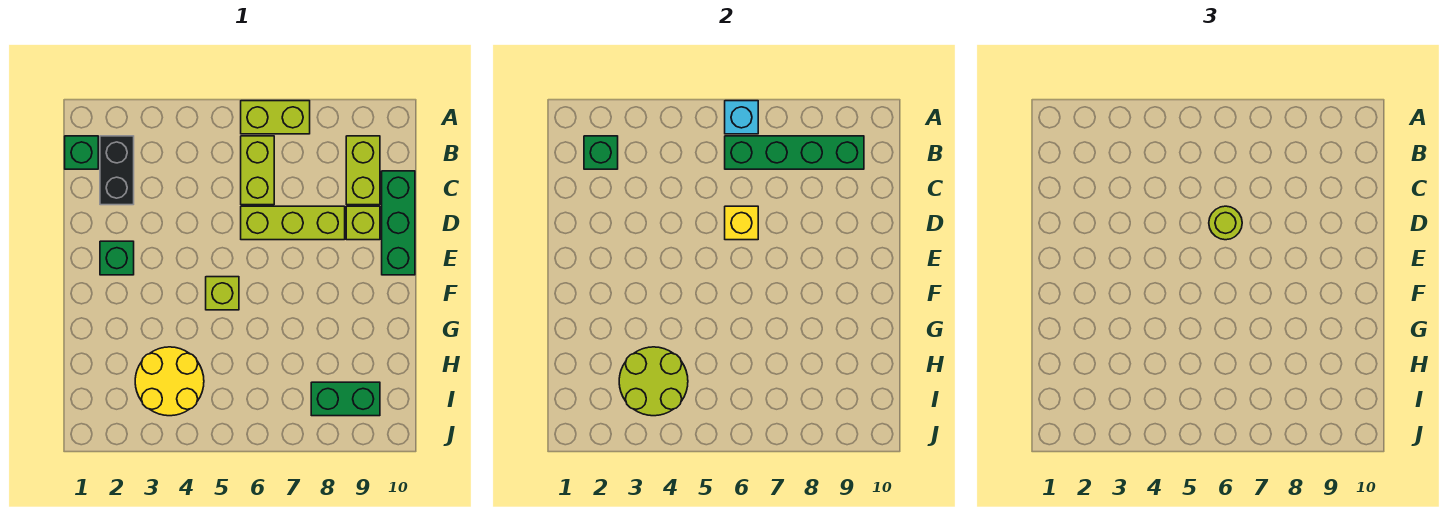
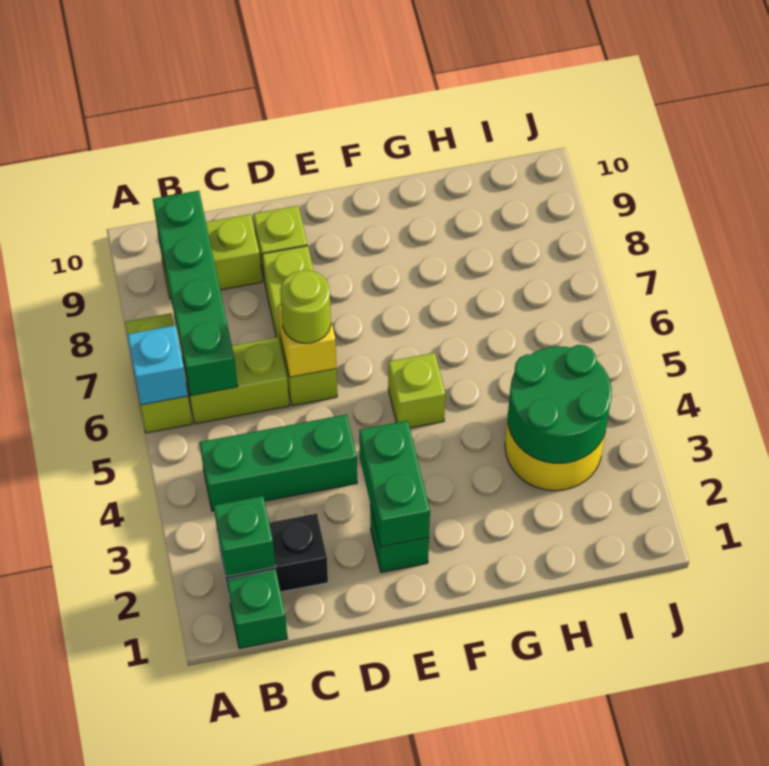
green 1x3 brick [382,171,415,275] -> green 1x3 brick moved to [200,414,357,511]
lime 2x2 round brick [619,347,688,416] -> green 2x2 round brick [508,345,612,463]
green 1x2 brick [311,382,380,416] -> green 1x2 brick moved to [359,421,430,547]

